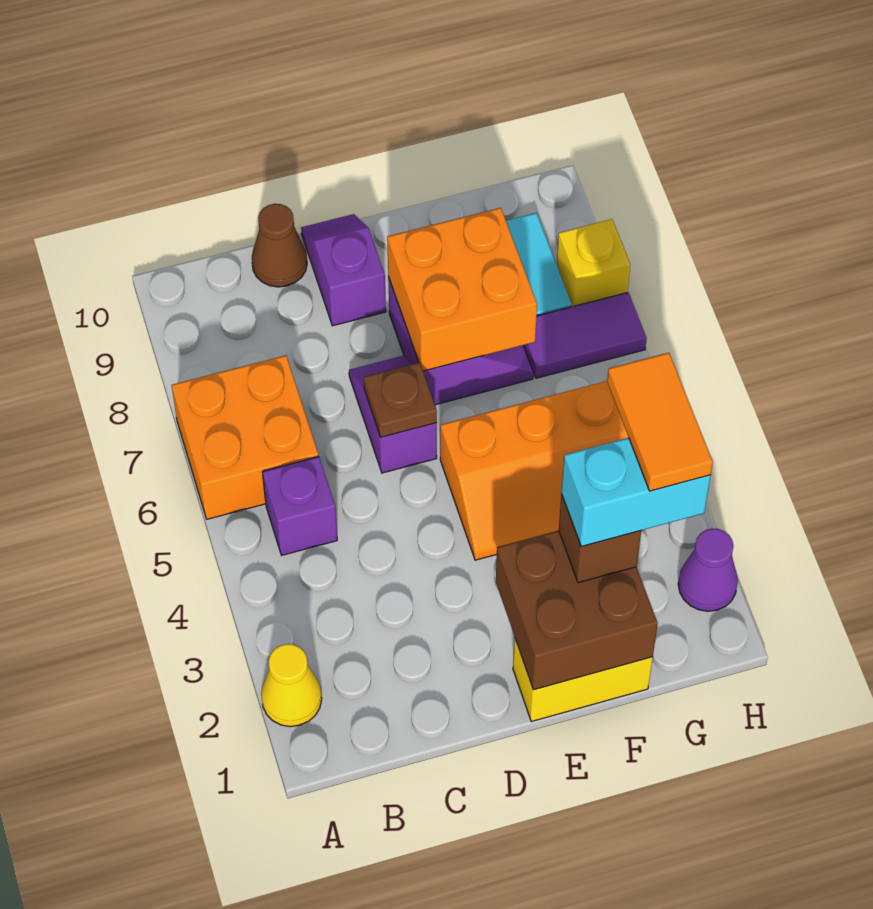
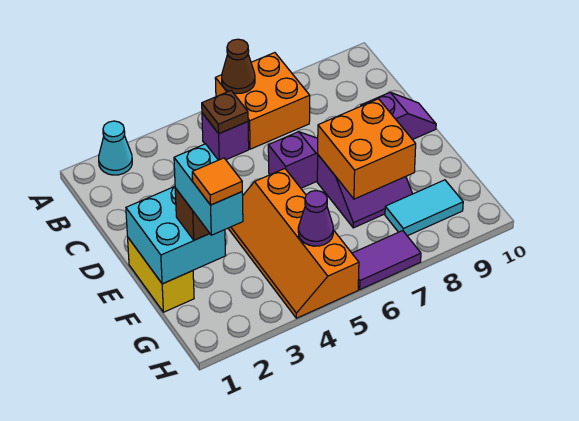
yellow 1x1 cone [261,644,322,727] -> cyan 1x1 cone [99,121,132,175]
brown 1x1 cone [252,204,307,287] -> brown 1x1 cone moved to [222,39,255,94]
brown 1x1 plate [364,362,437,437] -> brown 1x1 plate moved to [202,91,248,134]
brown 2x2 brick [496,531,658,690] -> cyan 2x2 brick [126,187,226,284]
orange 1x2 tile [607,353,713,491] -> orange 1x1 tile [192,158,242,205]
purple 1x2 tile [523,292,647,378] -> purple 1x2 tile turned to [352,231,421,290]
purple 1x1 cone [678,528,738,611] -> purple 1x1 cone moved to [298,191,333,246]
yellow 1x1 brick [557,219,630,307] -> none

